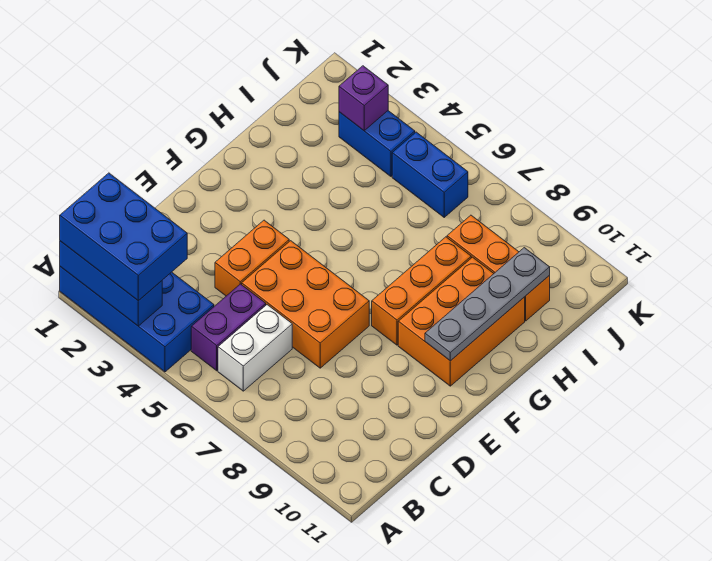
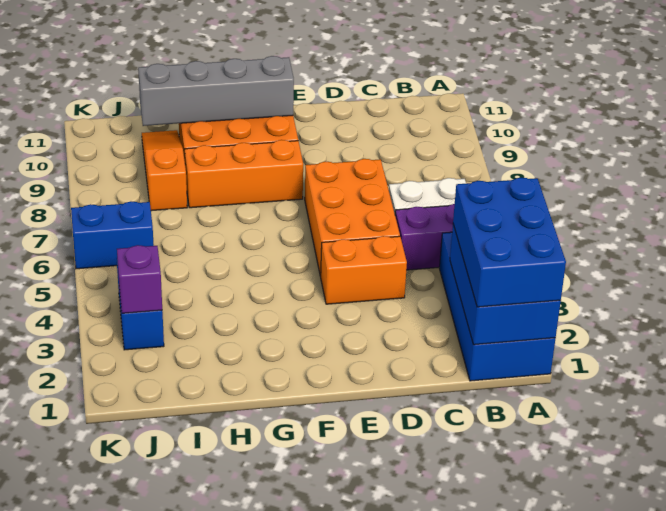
blue 1x3 brick [60,241,162,326] -> blue 2x3 brick [450,224,561,345]
grey 1x4 plate [425,248,550,361] -> grey 1x4 brick [138,56,294,126]
orange 1x3 brick [447,215,550,321] -> orange 1x3 slope [142,130,187,211]
blue 1x2 brick [392,132,468,217] -> blue 1x2 brick turned to [71,201,154,269]

